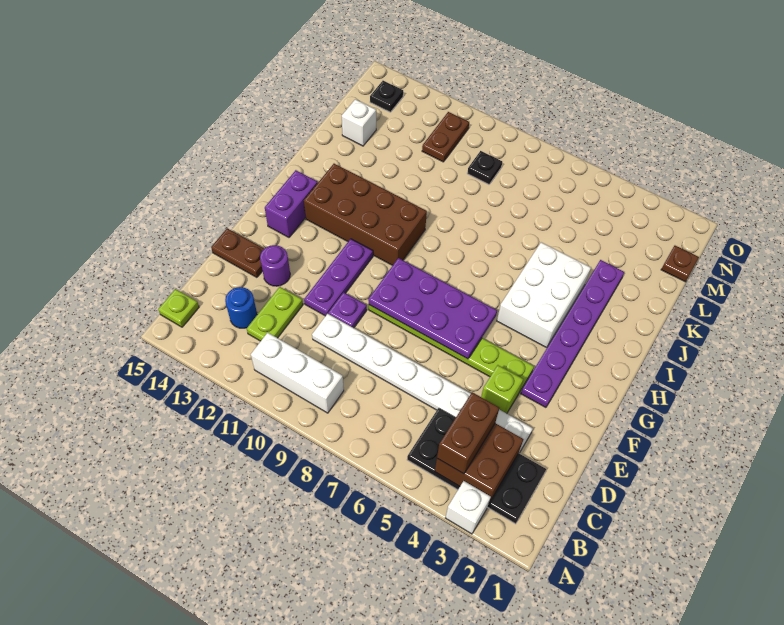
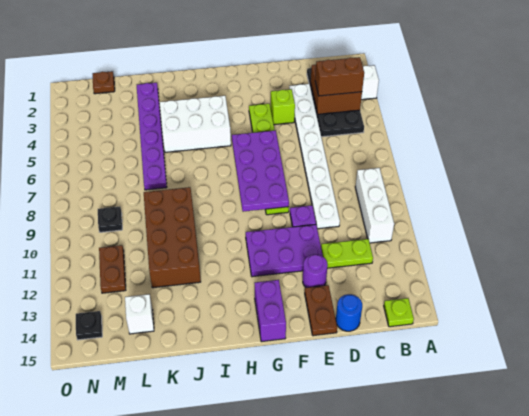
blue 1x1 round brick [225,287,257,328] -> blue 1x1 round brick moved to [336,294,362,331]
purple 1x3 plate [304,239,373,316] -> purple 2x3 plate [246,224,323,277]
purple 1x6 plate [521,260,624,407] -> purple 1x6 plate turned to [137,83,167,190]
purple 1x2 brick [265,170,318,237] -> purple 1x2 brick turned to [255,280,286,342]
brown 2x4 brick [304,164,427,265] -> brown 2x4 brick moved to [144,187,201,288]
brown 1x2 plate [422,112,469,162] -> brown 1x2 plate turned to [99,245,126,293]

